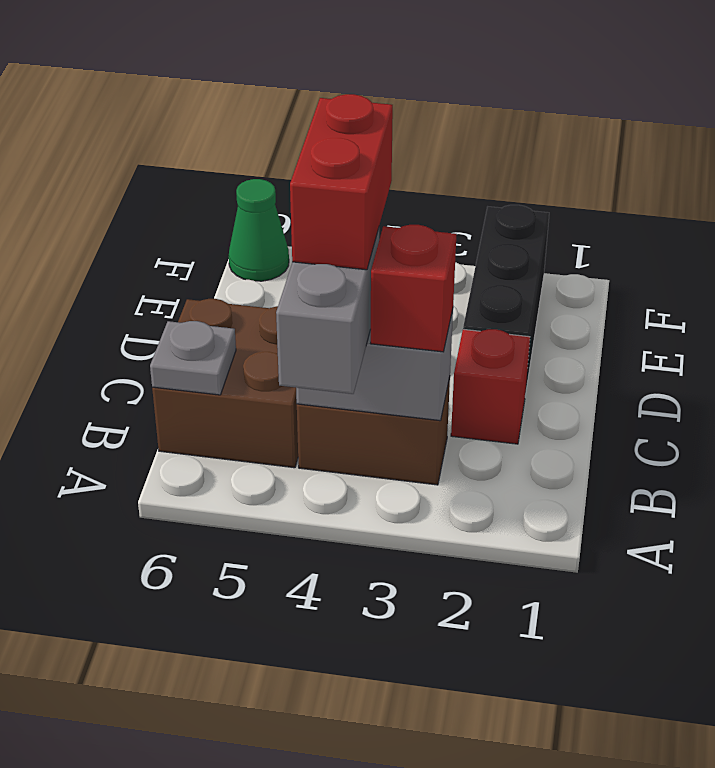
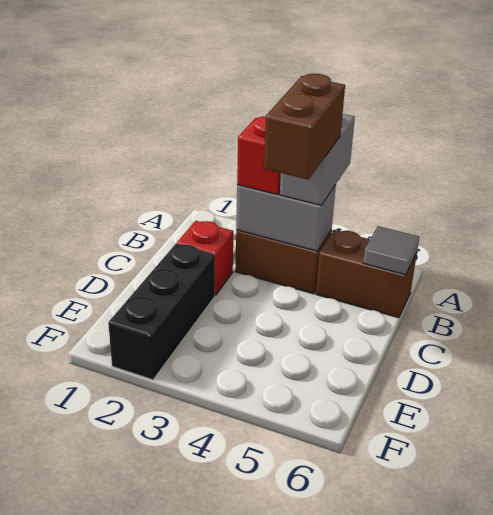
red 1x2 brick [290,94,393,270] -> brown 1x2 brick [264,74,345,180]
brown 2x2 brick [152,299,298,468] -> brown 1x2 brick [316,230,417,318]
grey 1x1 plate [150,321,236,395] -> grey 1x1 tile [363,226,419,275]
green 1x1 cone [229,179,289,281] -> none

